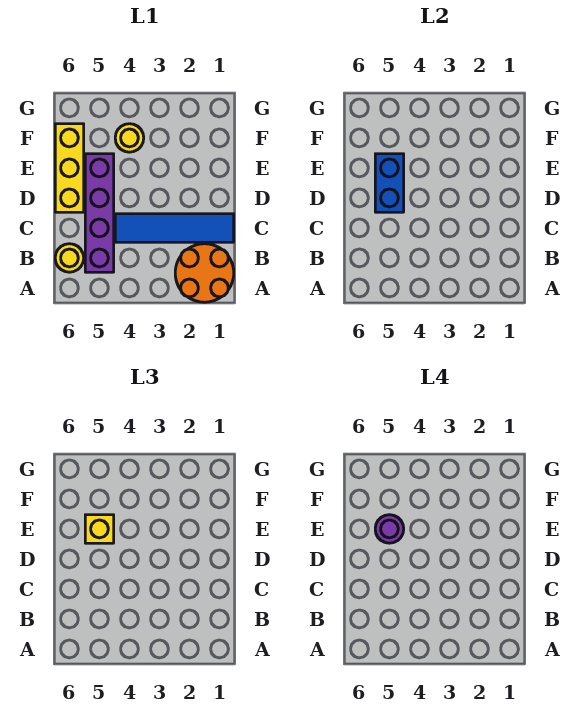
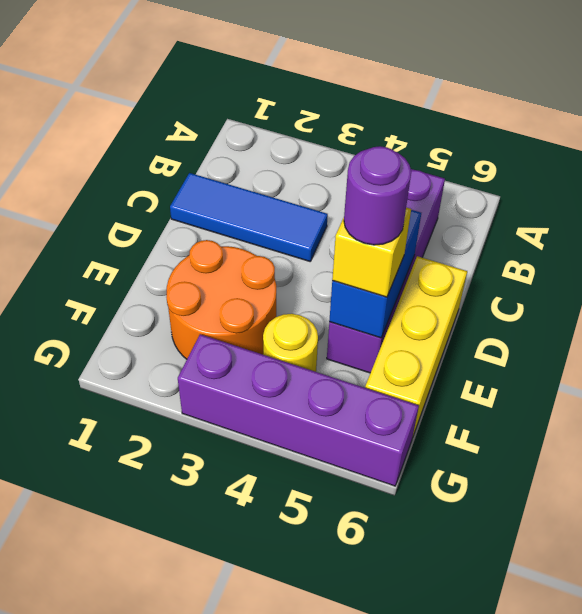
orange 2x2 round brick [175,244,234,302] -> orange 2x2 round brick moved to [166,240,276,359]
yellow 1x1 round brick [55,244,84,272] -> none
blue 1x4 tile [115,214,234,242] -> blue 1x3 tile [170,173,328,261]
none -> purple 1x4 brick [178,334,419,486]

